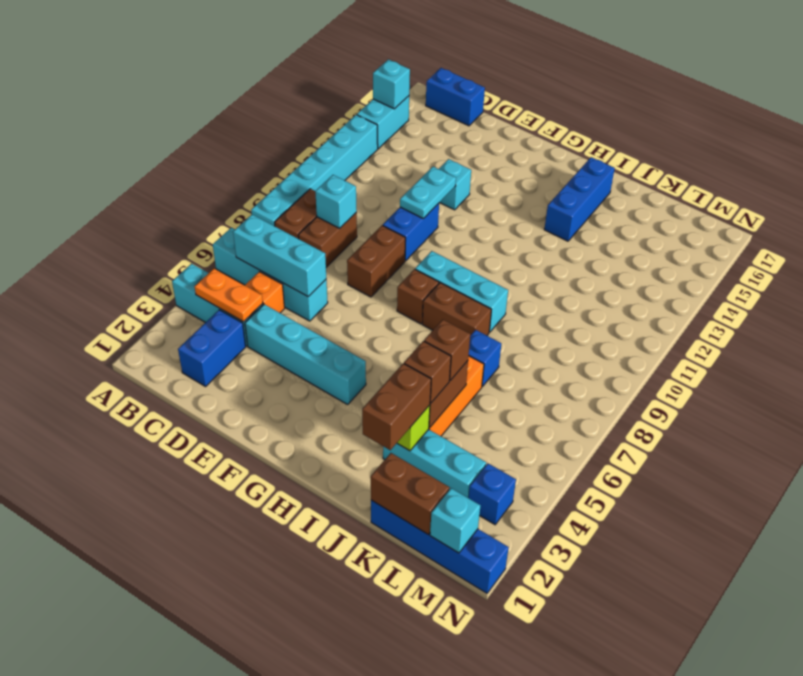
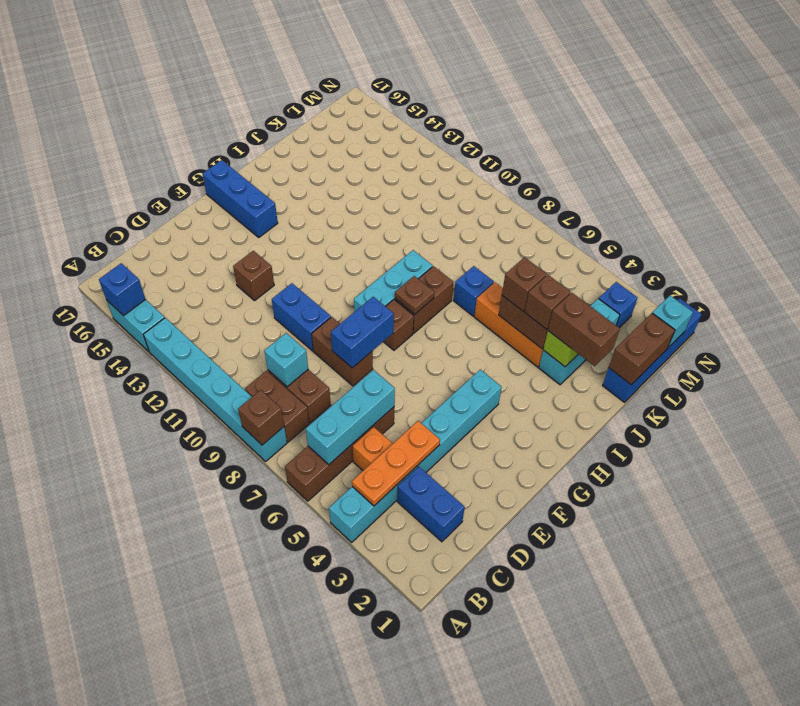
cyan 1x4 brick [213,228,328,321] -> brown 1x4 brick [285,407,394,501]
none -> brown 1x1 brick [238,390,284,445]
cyan 1x1 brick [373,59,410,109] -> blue 1x1 brick [99,263,146,316]
orange 1x2 plate [195,269,263,322] -> orange 1x3 plate [352,421,440,506]
blue 1x2 brick [426,68,485,126] -> blue 1x2 brick moved to [331,297,394,368]
cyan 1x2 plate [400,167,456,219] -> none
cyan 1x1 brick [439,159,471,210] -> brown 1x1 brick [233,251,274,301]
none -> brown 1x1 plate [395,276,434,314]
blue 1x3 brick [544,157,615,241] -> blue 1x3 brick moved to [202,160,278,237]

